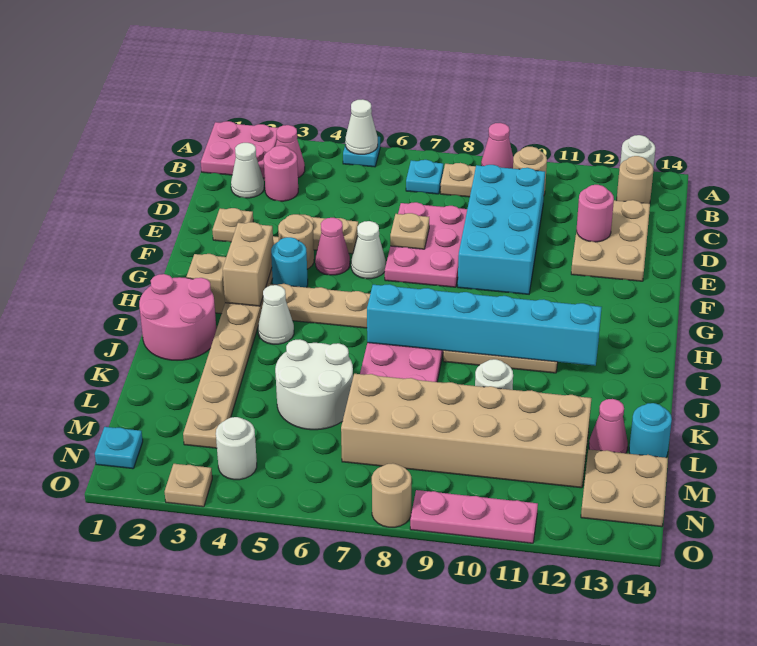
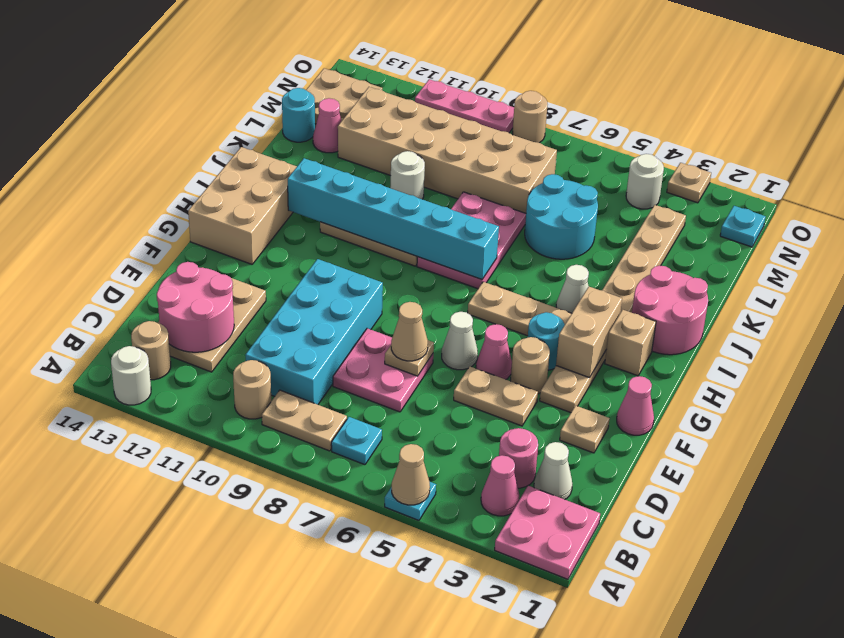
white 1x1 cone [345,99,378,154] -> tan 1x1 cone [392,444,430,505]
pink 1x1 cone [481,123,513,169] -> pink 1x1 cone moved to [617,376,654,435]
pink 2x3 plate [385,202,467,287] -> pink 2x2 plate [333,328,433,412]
pink 1x1 round brick [577,185,614,242] -> pink 2x2 round brick [157,262,234,352]
none -> tan 1x1 cone [391,302,428,361]
none -> tan 2x3 brick [188,147,297,264]
white 2x2 round brick [275,339,353,430] -> cyan 2x2 round brick [525,174,598,259]

